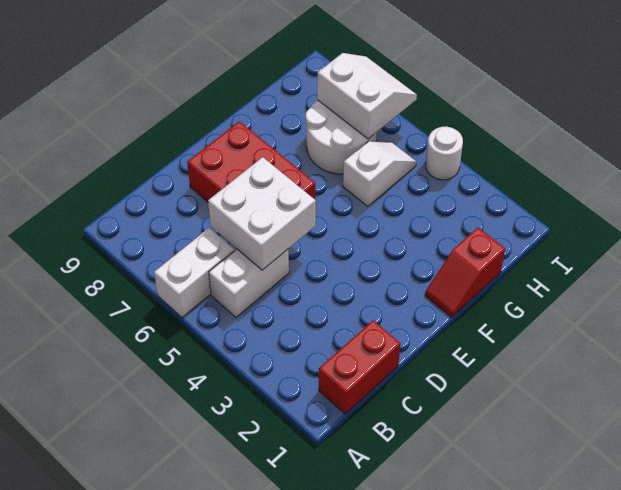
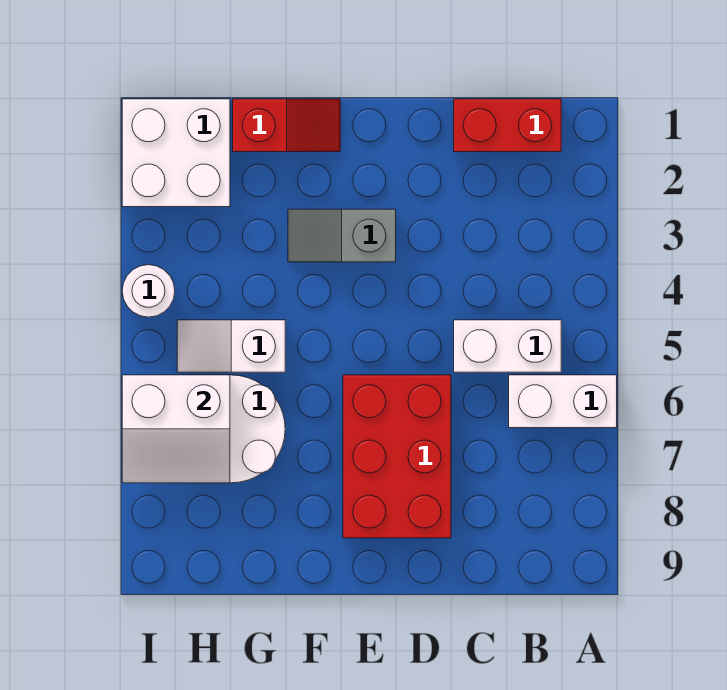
white 2x2 brick [208,157,316,270] -> white 2x2 brick moved to [122,99,230,207]
none -> grey 1x2 slope [288,209,396,262]
white 2x2 slope [317,53,417,139] -> white 2x2 slope turned to [122,375,230,483]

